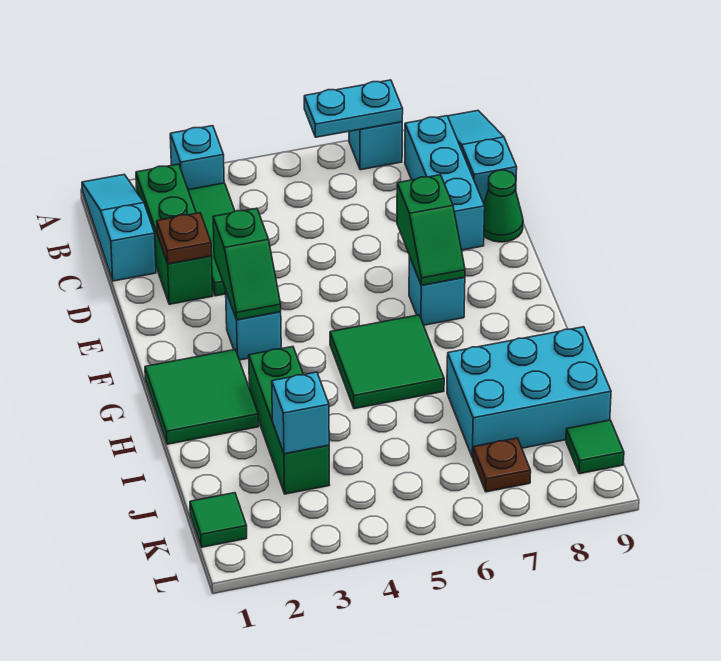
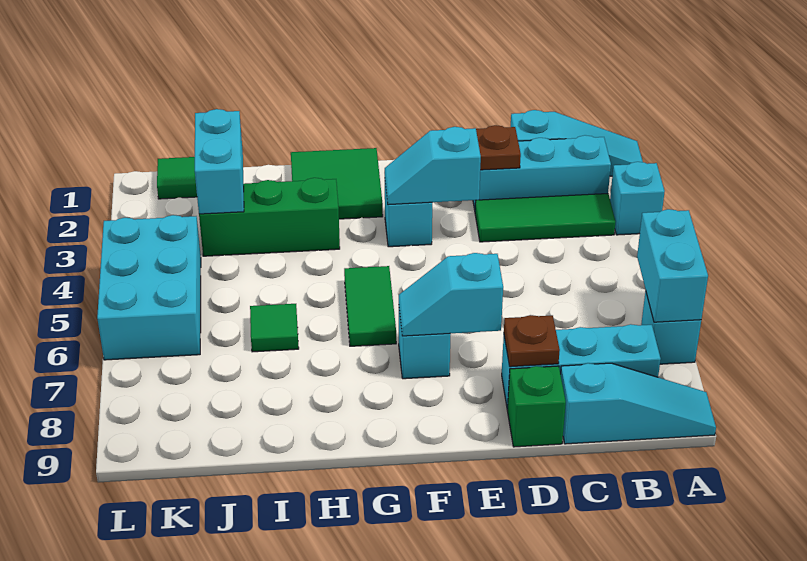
cyan 1x2 plate [304,80,403,137] -> cyan 1x2 brick [637,209,708,322]
green 1x3 brick [136,164,213,304] -> cyan 1x3 brick [473,135,611,210]
green 1x1 cone [484,170,523,242] -> green 1x1 brick [507,366,566,447]
green 1x2 slope [213,208,281,320] -> cyan 1x2 slope [385,127,481,205]
green 1x2 slope [397,175,465,285] -> cyan 1x2 slope [399,253,503,336]
green 2x2 tile [330,315,444,409] -> green 1x2 tile [344,266,396,346]
cyan 2x3 brick [447,327,611,458] -> cyan 2x3 brick moved to [97,215,201,360]
cyan 1x1 brick [272,372,329,454] -> cyan 1x2 brick [195,109,244,214]
brown 1x1 plate [473,438,531,492] -> brown 1x1 plate moved to [504,315,560,367]
green 1x1 tile [566,420,624,474] -> green 1x1 tile moved to [250,304,299,352]

